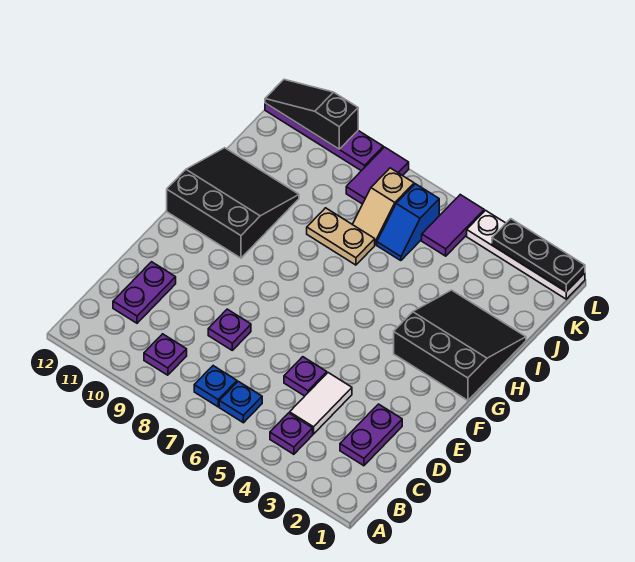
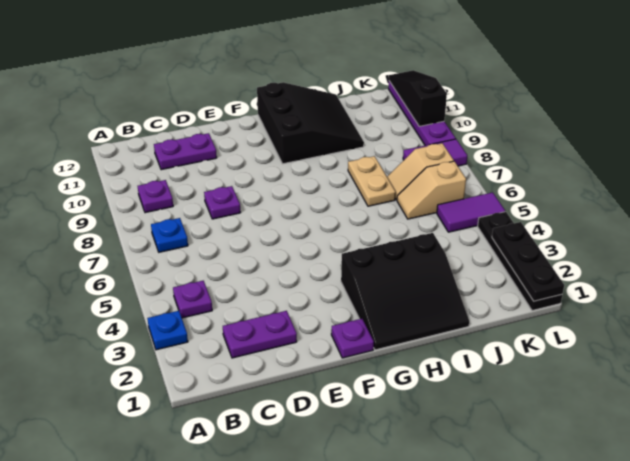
blue 1x1 plate [219,381,262,423] -> blue 1x1 plate moved to [147,311,188,350]
white 1x2 tile [290,373,352,434] -> none
purple 1x1 plate [284,357,327,396] -> purple 1x1 plate moved to [331,319,374,358]
black 3x3 slope [394,290,526,400] -> black 3x3 slope turned to [341,233,469,350]
blue 1x2 slope [377,184,439,261] -> tan 1x2 slope [397,161,466,219]
white 1x4 plate [467,210,585,299] -> black 1x4 plate [478,212,562,311]

